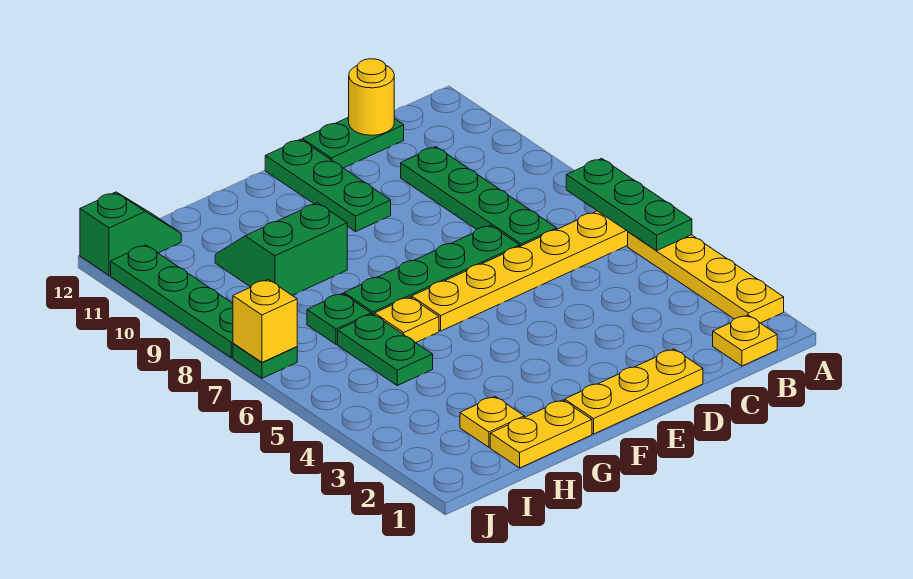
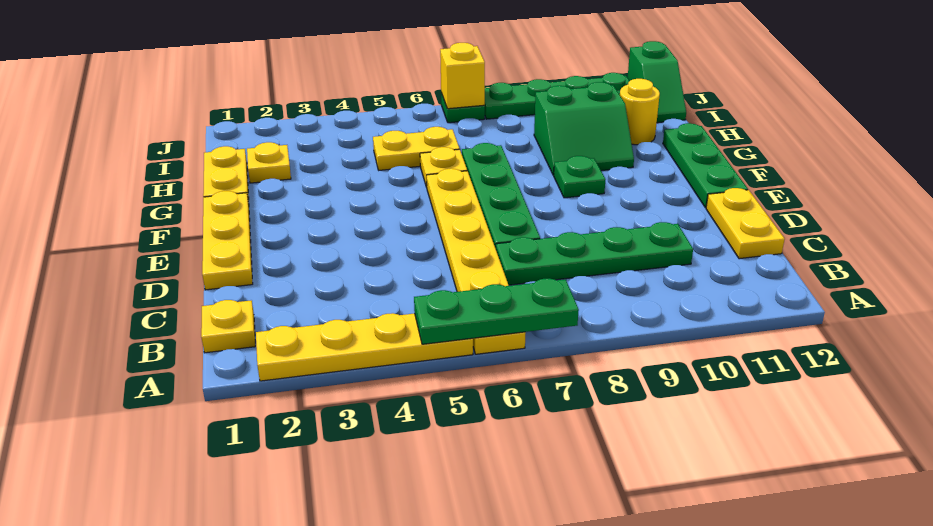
green 1x2 plate [302,117,404,168] -> yellow 1x2 plate [706,188,785,259]
yellow 1x1 round brick [349,59,394,135] -> yellow 1x1 round brick moved to [620,79,660,145]
green 1x3 plate [265,139,391,232] -> green 1x3 plate turned to [663,123,748,208]
green 2x2 slope [215,203,347,295] -> green 2x2 slope turned to [534,82,634,175]
green 1x2 plate [338,314,433,385] -> yellow 1x2 plate [373,127,460,170]
green 1x1 plate [307,293,371,344] -> green 1x1 plate moved to [554,156,606,198]

